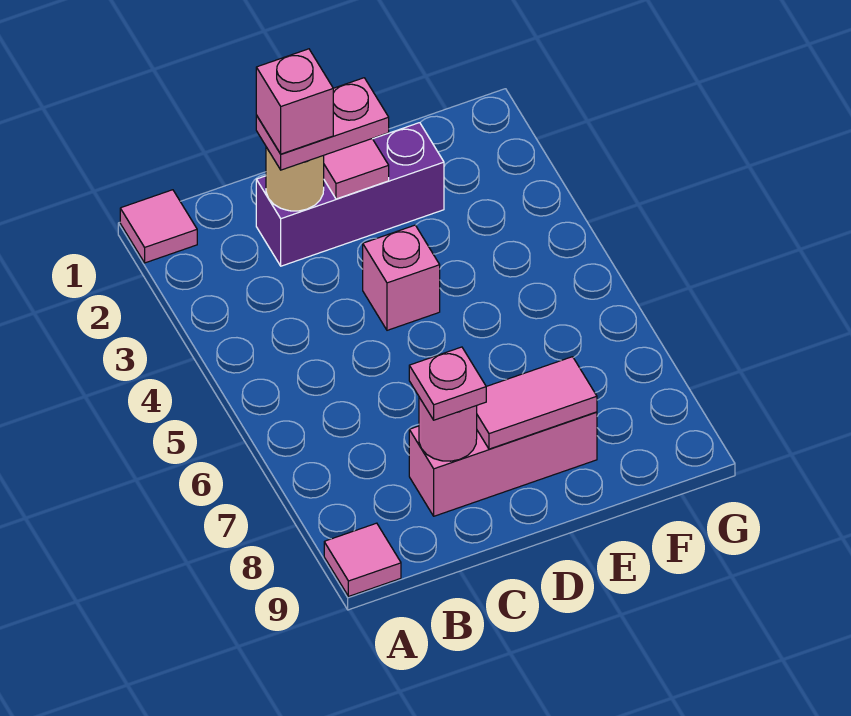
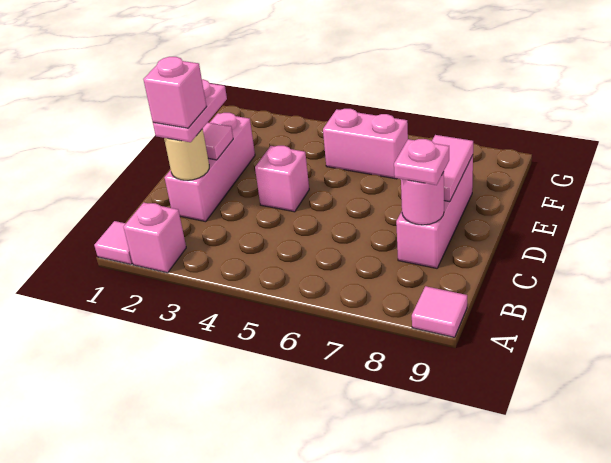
none -> pink 1x1 brick [123,203,186,273]
purple 1x3 brick [256,123,444,266] -> pink 1x3 brick [165,113,255,222]
none -> pink 1x2 brick [323,109,408,179]

